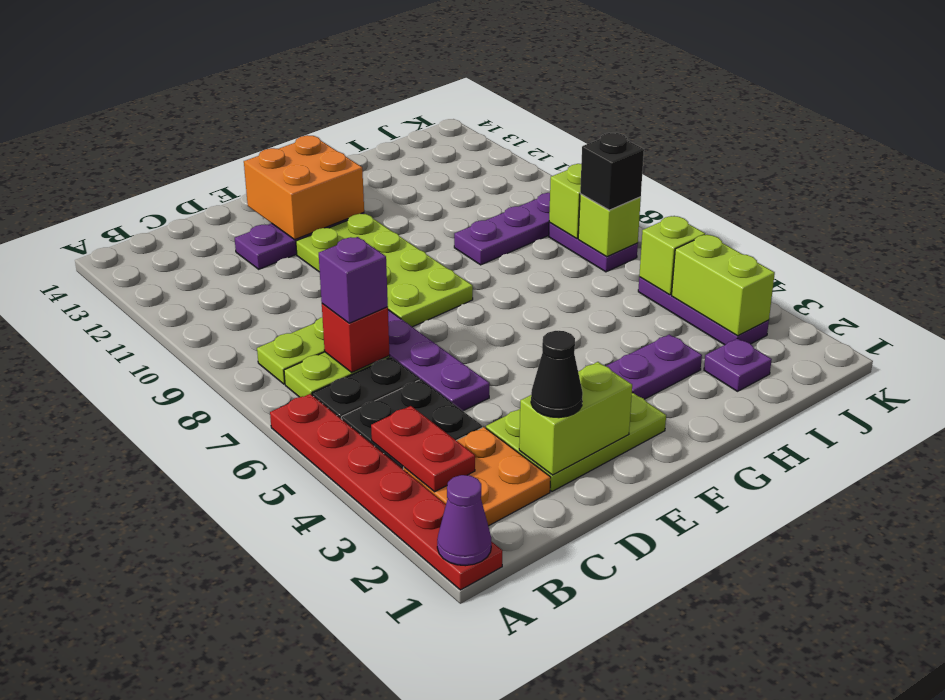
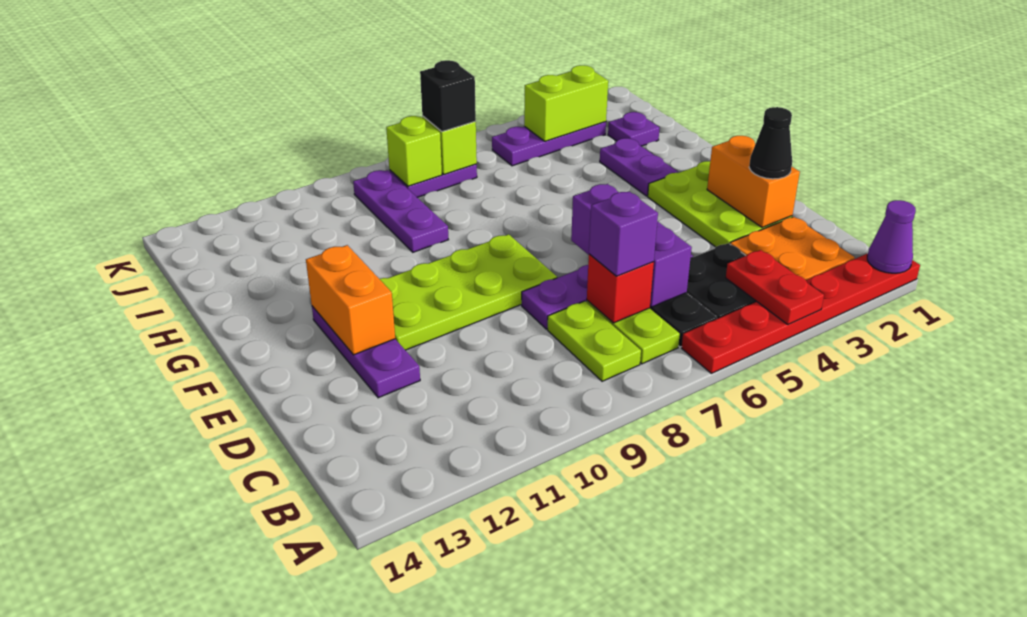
red 1x2 plate [371,406,475,492] -> red 1x2 plate turned to [726,250,824,325]
none -> purple 1x3 brick [571,184,692,307]
lime 1x2 brick [519,362,632,475] -> orange 1x2 brick [707,136,800,228]
orange 2x2 brick [244,135,364,239] -> orange 1x2 brick [306,245,395,355]
lime 1x1 brick [639,216,705,295] -> none

